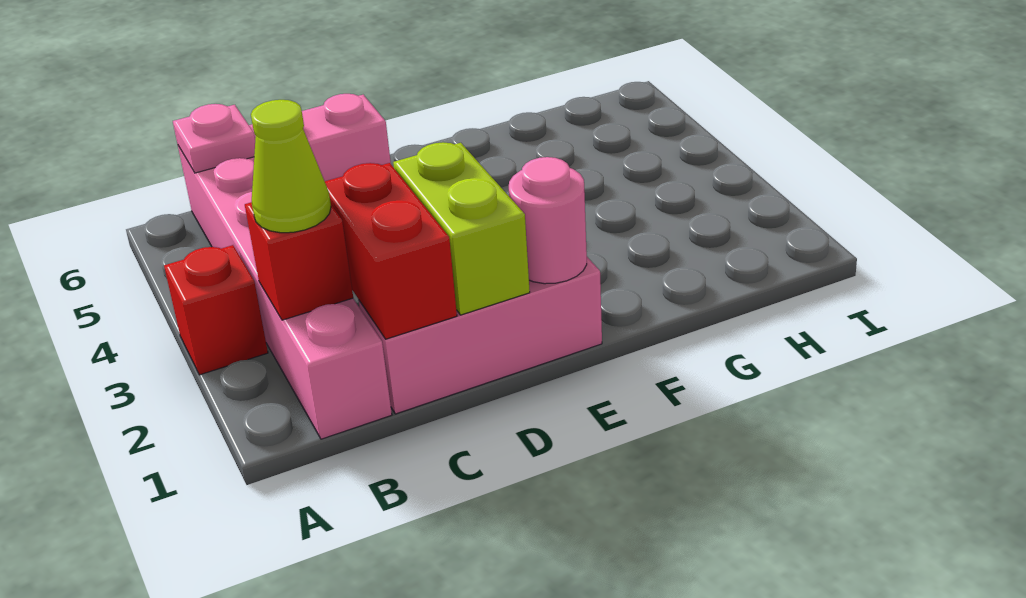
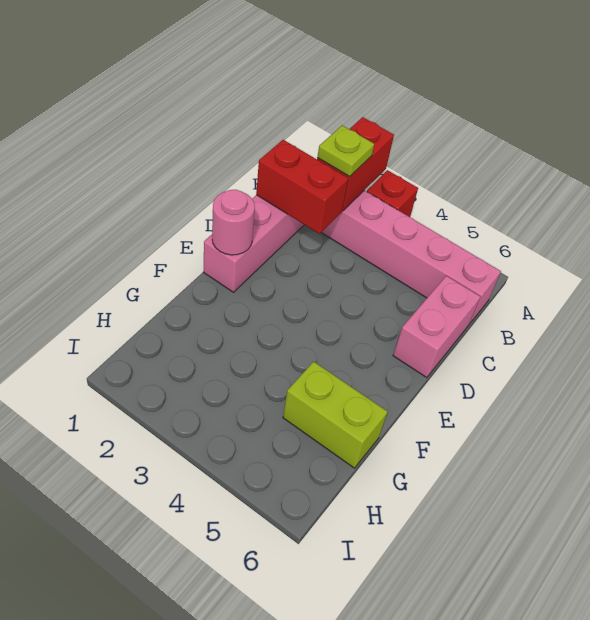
red 1x1 brick [245,202,353,320] -> red 1x2 brick [317,117,394,211]
lime 1x1 cone [251,100,331,233] -> lime 1x1 plate [317,125,374,177]
pink 1x1 plate [173,104,255,173] -> none
lime 1x2 brick [393,142,530,315] -> lime 1x2 brick moved to [283,362,388,468]

